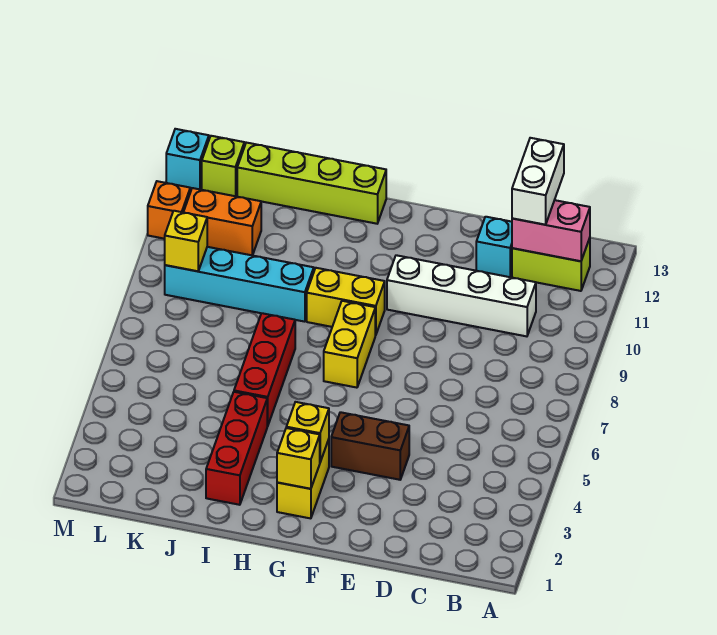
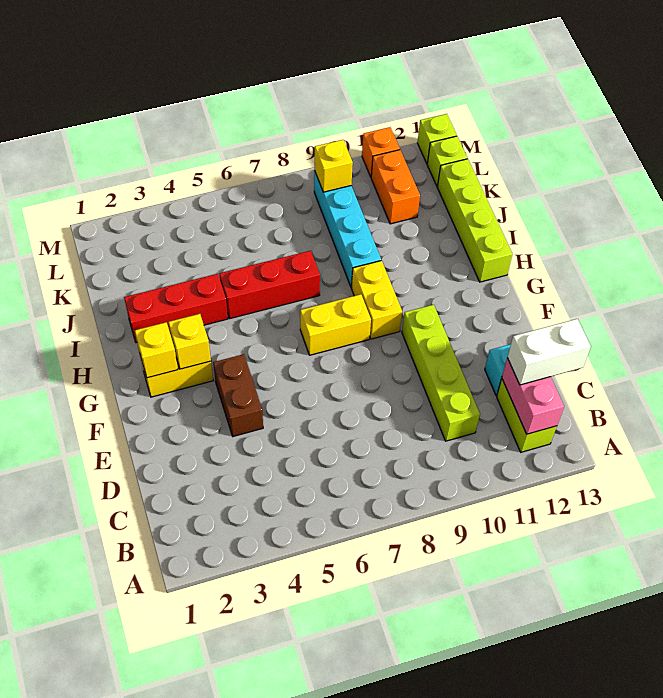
white 1x4 brick [387,255,536,336] -> lime 1x4 brick [402,305,480,441]
cyan 1x1 brick [166,129,209,189] -> lime 1x1 brick [417,114,457,163]

